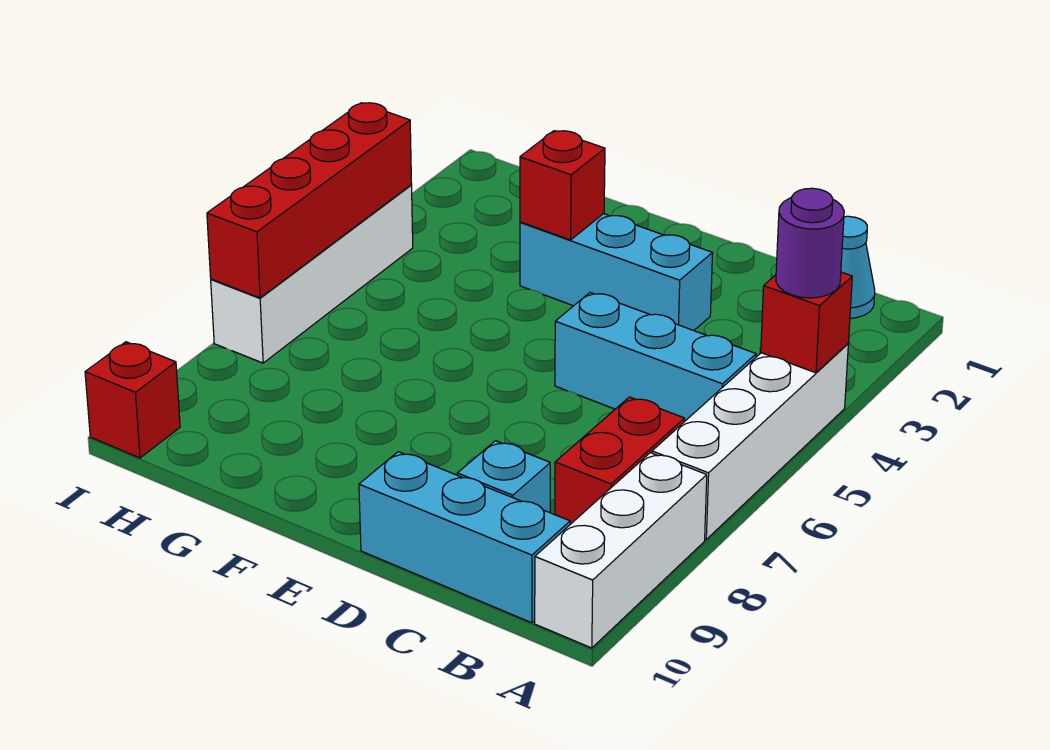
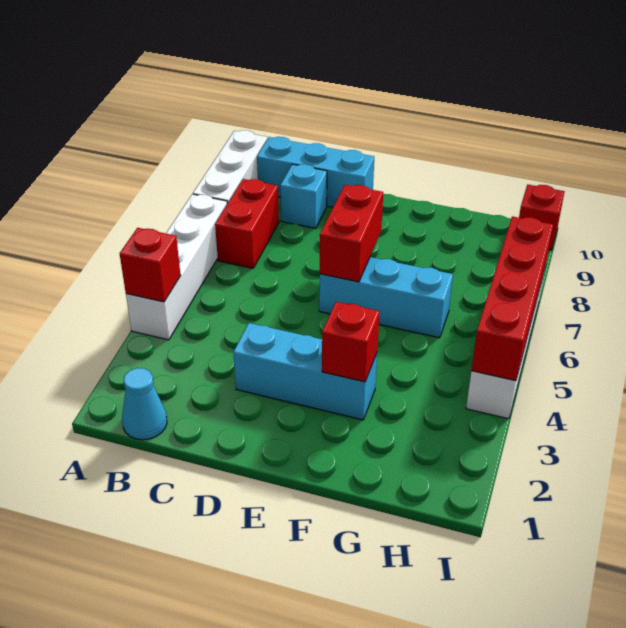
purple 1x1 round brick [776,188,844,298] -> none
cyan 1x3 brick [555,293,756,422] -> cyan 1x3 brick moved to [319,257,453,338]
none -> red 1x2 brick [320,185,383,282]

